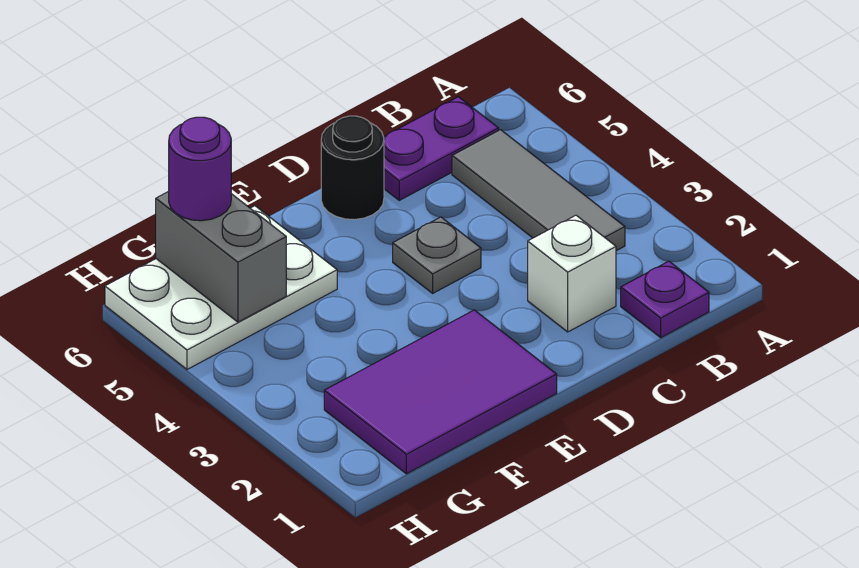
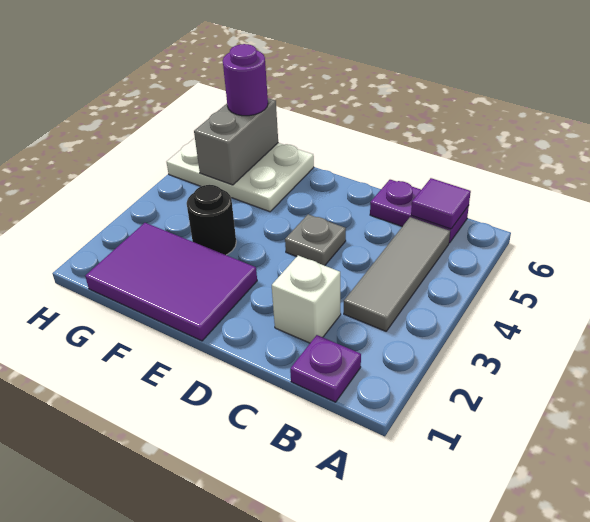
none -> purple 1x1 tile [411,178,471,229]
black 1x1 round brick [321,116,384,220] -> black 1x1 round brick moved to [187,185,236,255]

